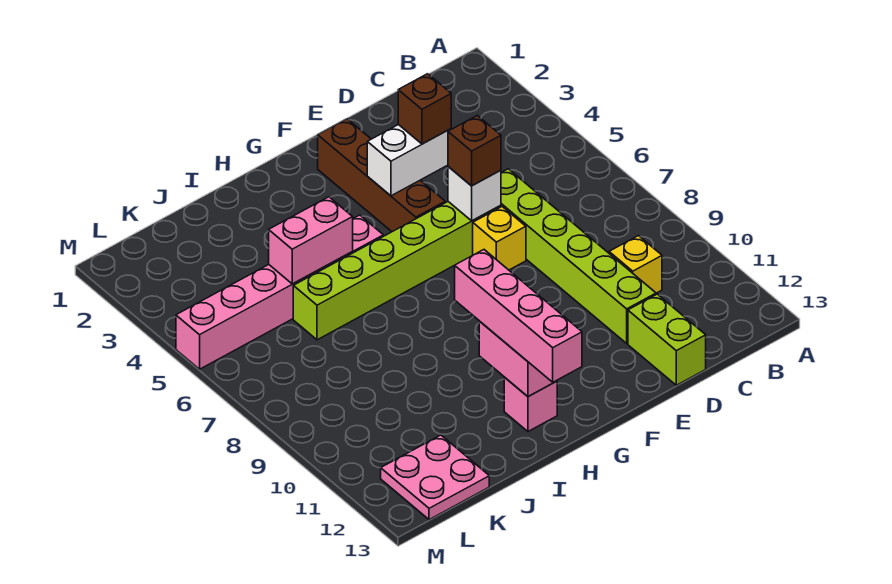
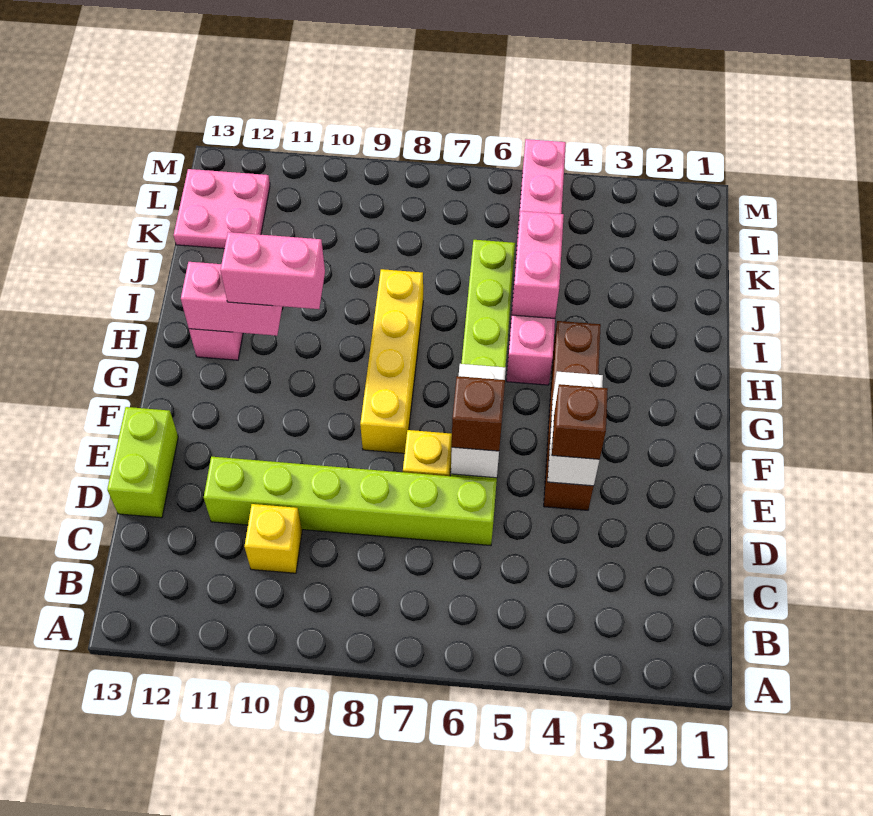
lime 1x2 brick [628,294,706,385] -> lime 1x2 brick turned to [107,407,178,518]
white 1x1 brick [448,167,501,221] -> white 1x2 brick [451,364,506,478]
brown 1x4 brick [318,119,445,232] -> brown 1x4 brick turned to [544,321,601,510]
none -> yellow 1x4 brick [360,269,423,453]
pink 1x4 brick [455,250,582,382] -> pink 1x2 brick [220,232,325,309]

